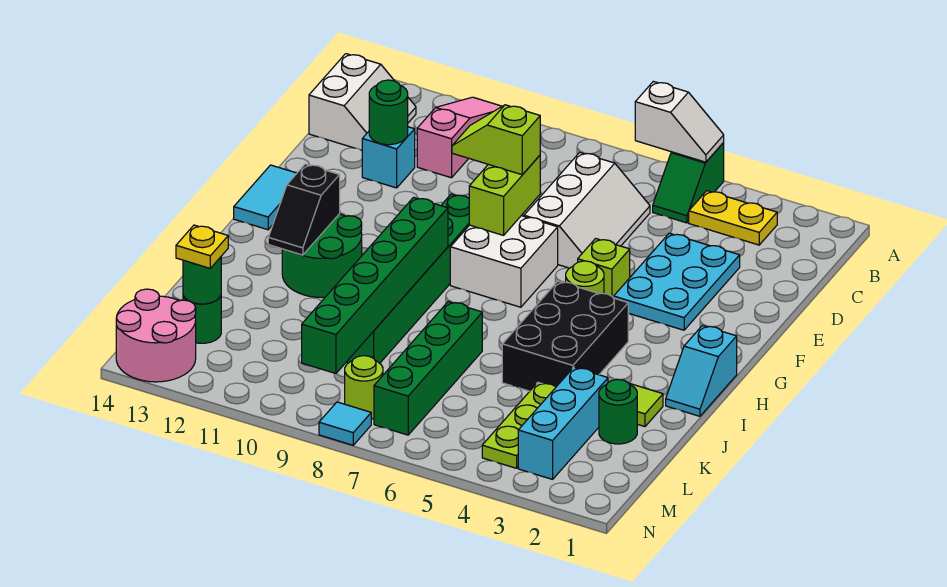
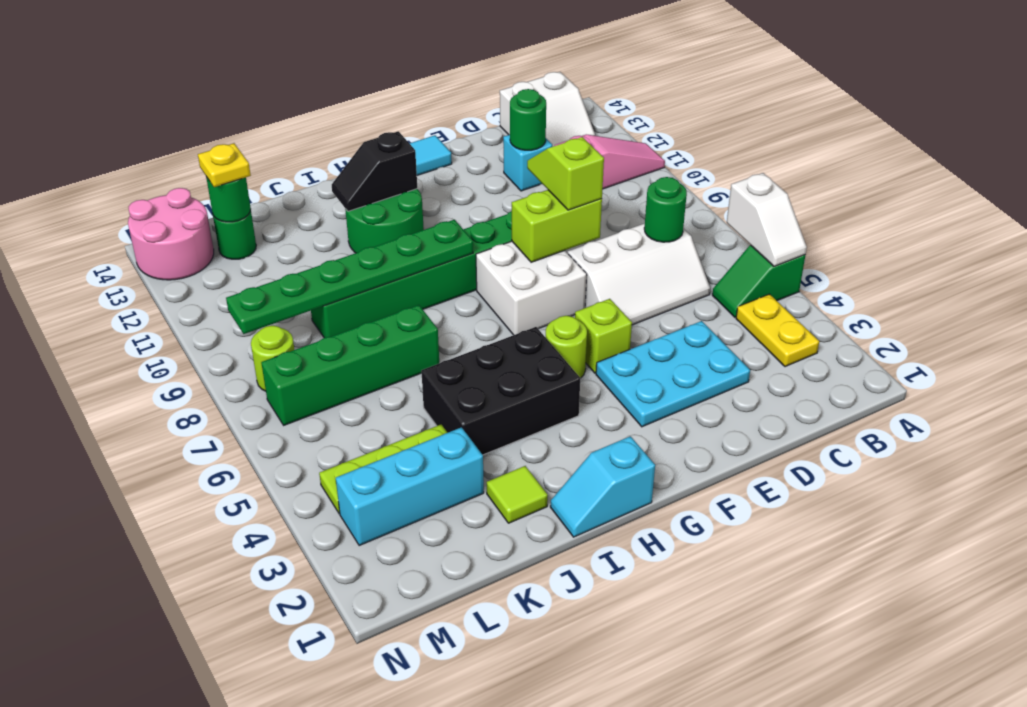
green 1x6 brick [302,197,448,373] -> green 1x6 plate [226,220,473,334]
green 1x1 round brick [599,379,637,444] -> green 1x1 round brick moved to [644,177,687,242]
cyan 1x1 tile [319,402,371,445] -> none

